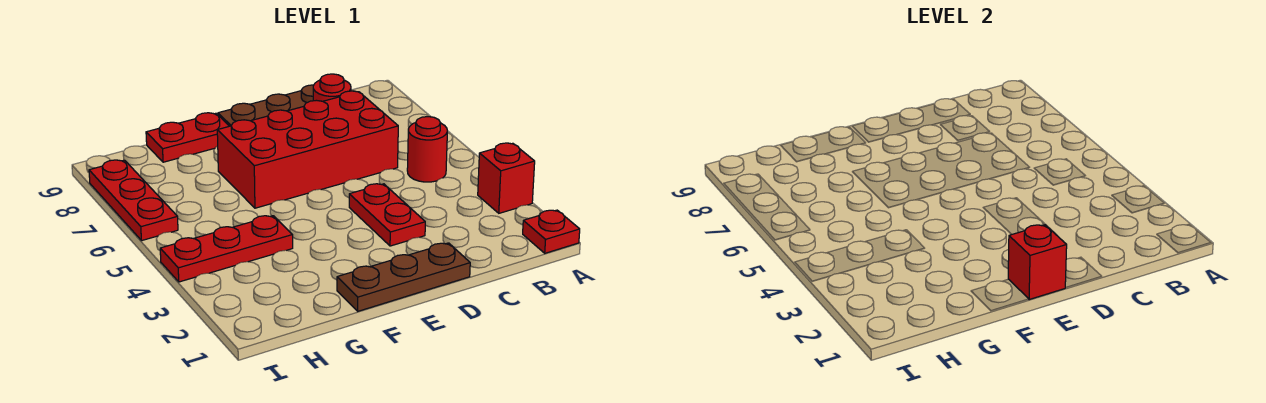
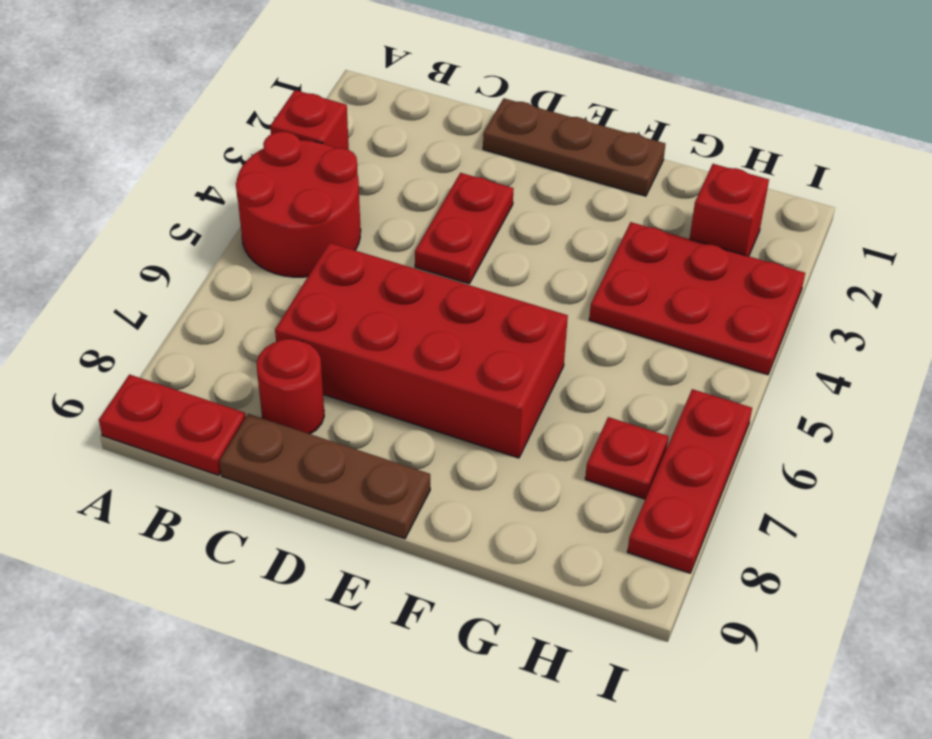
red 1x1 plate [523,210,580,253] -> red 1x1 plate moved to [585,417,668,499]
red 1x1 round brick [407,117,447,182] -> red 2x2 round brick [236,132,361,277]
red 1x1 brick [1008,225,1067,300] -> red 1x1 brick moved to [690,164,769,256]
red 1x2 plate [146,113,229,162] -> red 1x2 plate moved to [99,375,246,475]
red 1x3 plate [160,216,293,282] -> red 2x3 plate [589,222,805,375]

